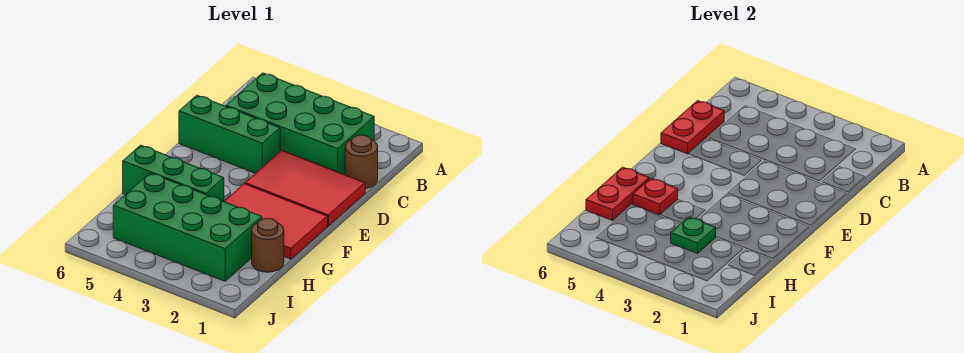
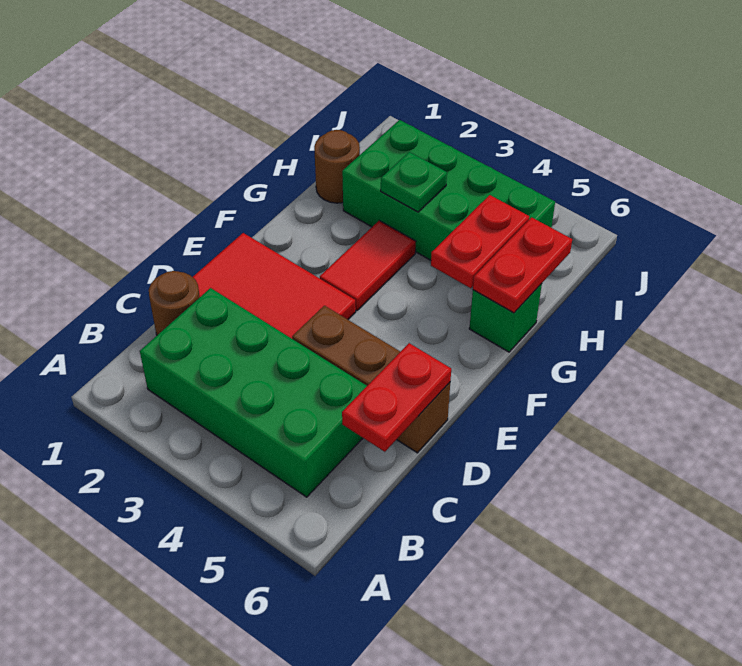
green 1x3 brick [179,95,280,173] -> brown 1x3 brick [292,306,450,453]
red 2x3 tile [224,184,328,259] -> red 1x2 tile [320,221,416,311]
green 1x3 brick [123,145,224,202] -> green 1x1 brick [469,284,542,352]
red 1x1 plate [633,178,678,215] -> red 1x2 plate [431,195,529,288]

